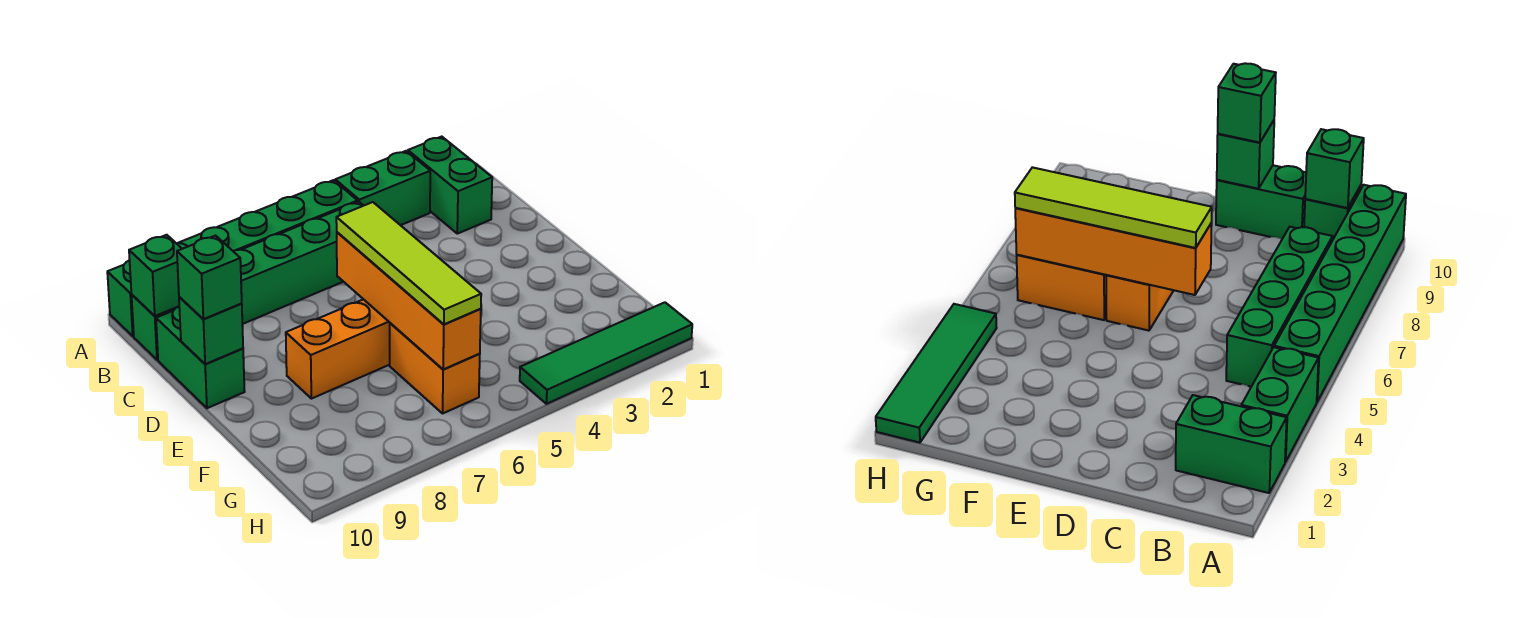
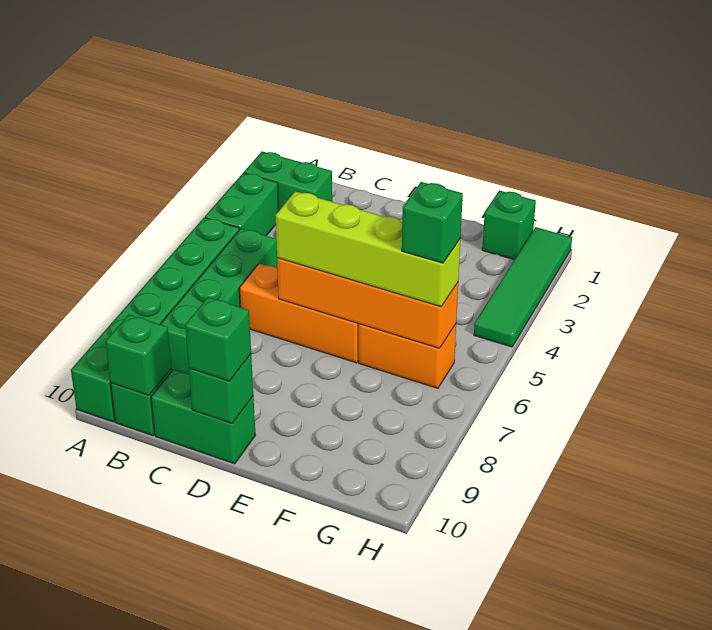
lime 1x4 tile [336,202,481,324] -> lime 1x4 brick [276,191,460,307]
orange 1x3 brick [286,299,390,399] -> orange 1x3 brick turned to [240,264,359,363]
none -> green 1x1 brick [482,191,536,260]
none -> green 1x1 brick [402,182,463,263]

